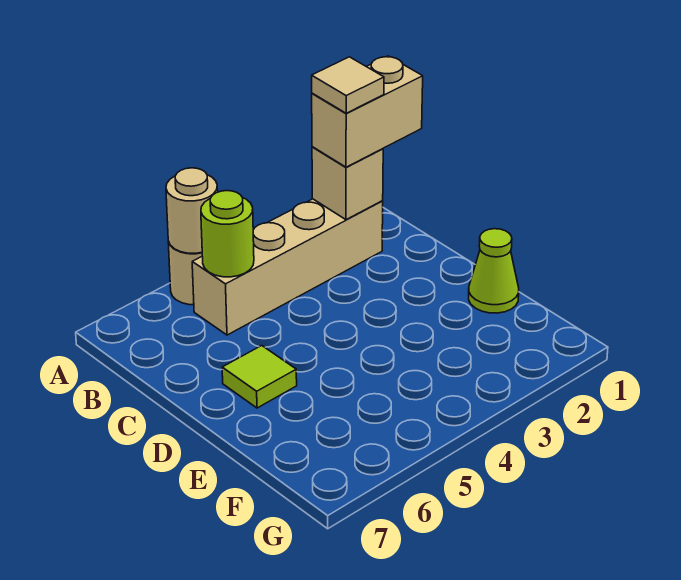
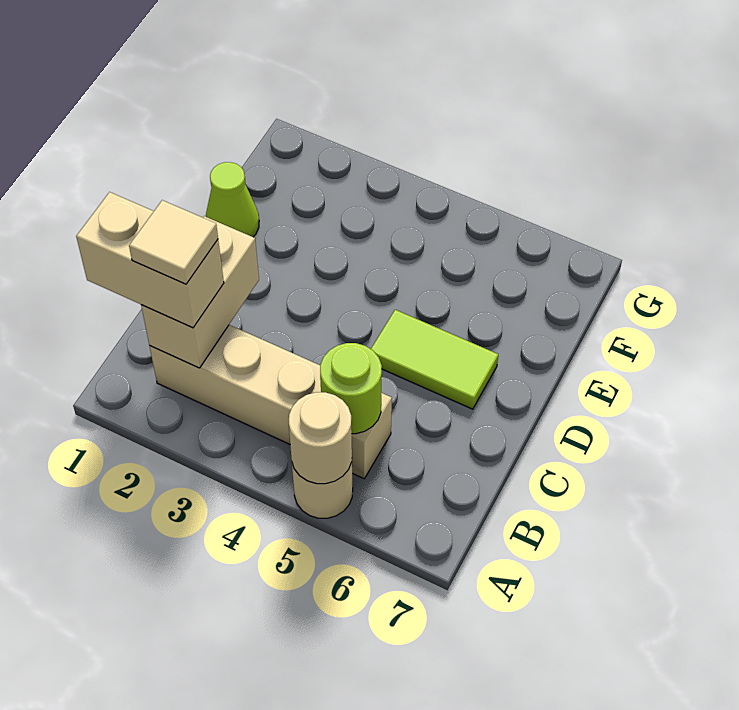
tan 1x1 brick [312,147,383,220] -> tan 1x2 brick [141,216,259,368]
lime 1x1 tile [222,346,297,408] -> lime 1x2 tile [371,310,498,409]

